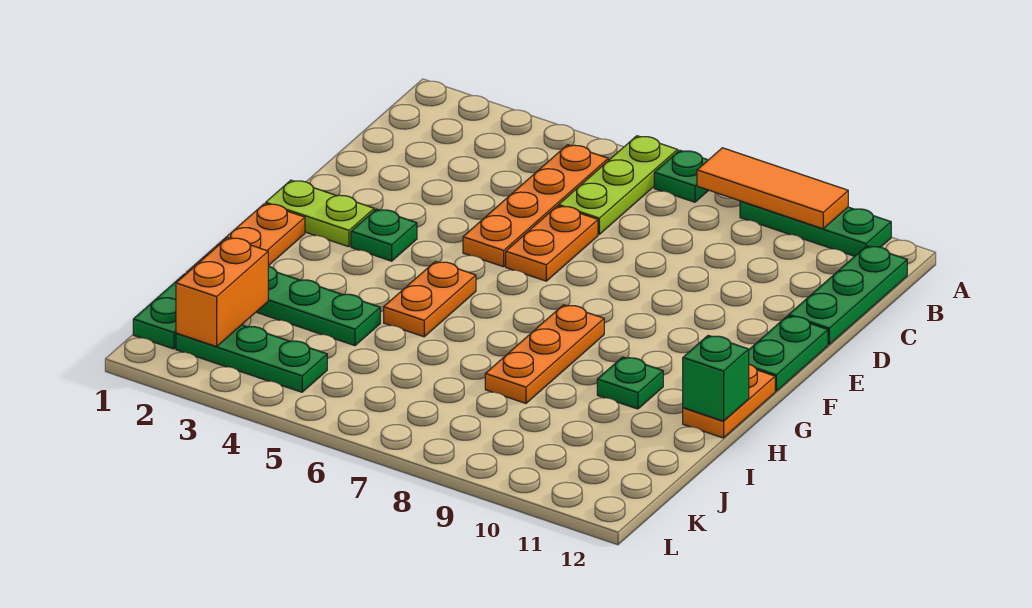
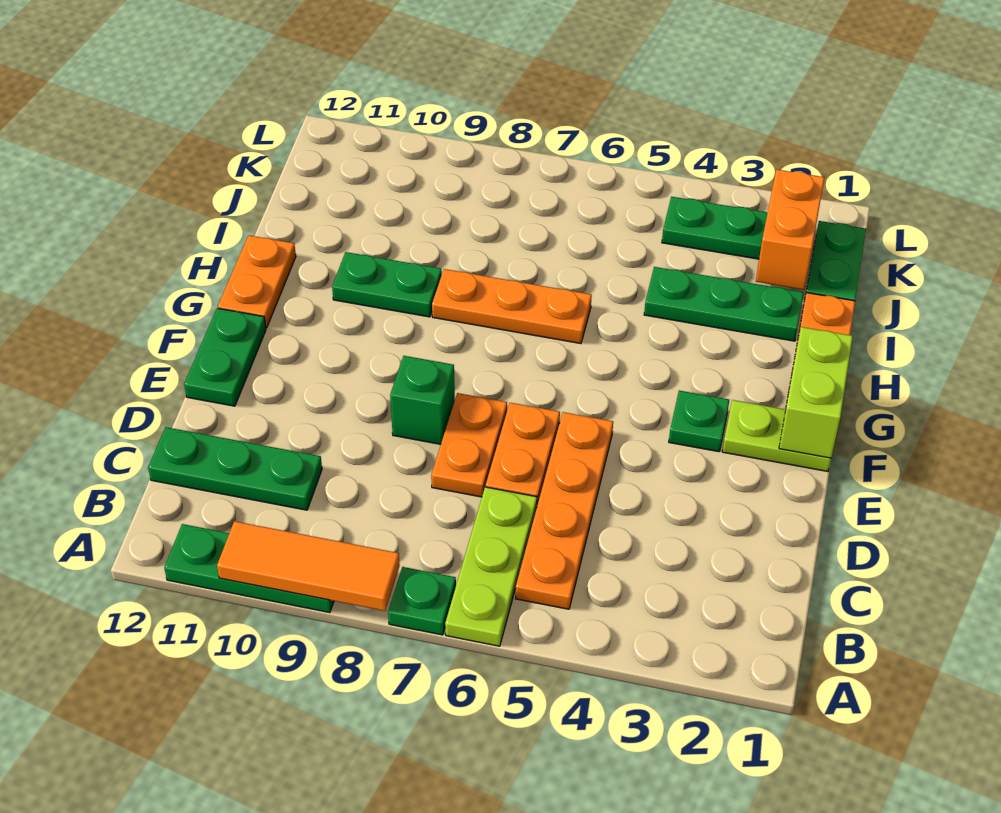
green 1x3 plate [789,246,907,344] -> green 1x3 plate turned to [148,427,322,510]
none -> lime 1x2 brick [779,327,853,458]
orange 1x2 plate [384,261,476,337] -> orange 1x2 plate moved to [431,393,507,497]
orange 1x3 plate [485,305,604,403] -> orange 1x3 plate turned to [432,269,592,344]
green 1x1 plate [597,357,663,409] -> green 1x2 plate [332,252,442,317]
green 1x1 brick [683,335,749,421] -> green 1x1 brick moved to [390,356,455,444]

